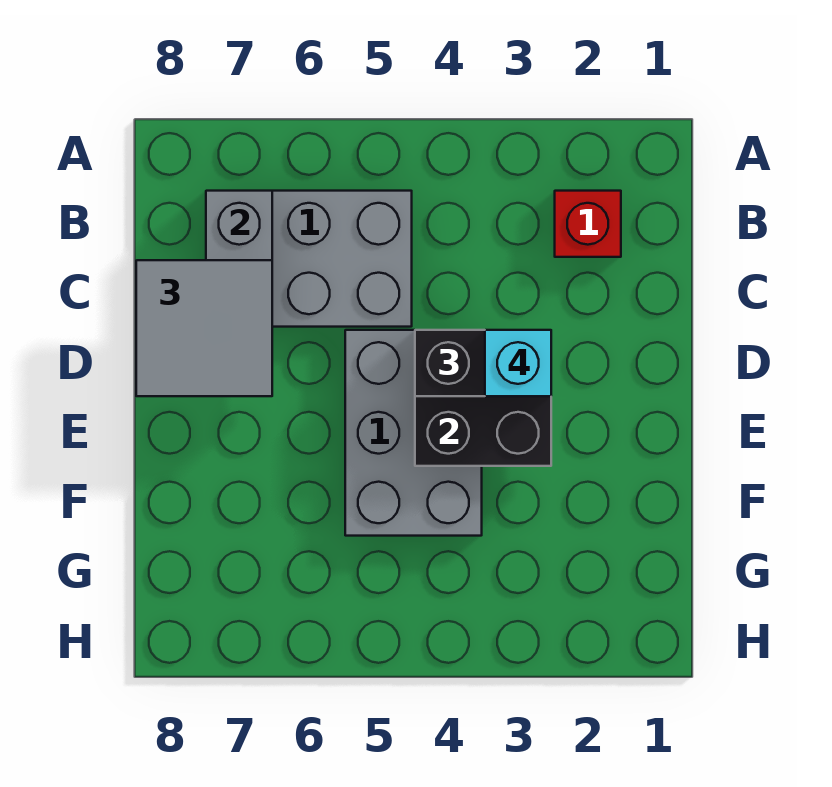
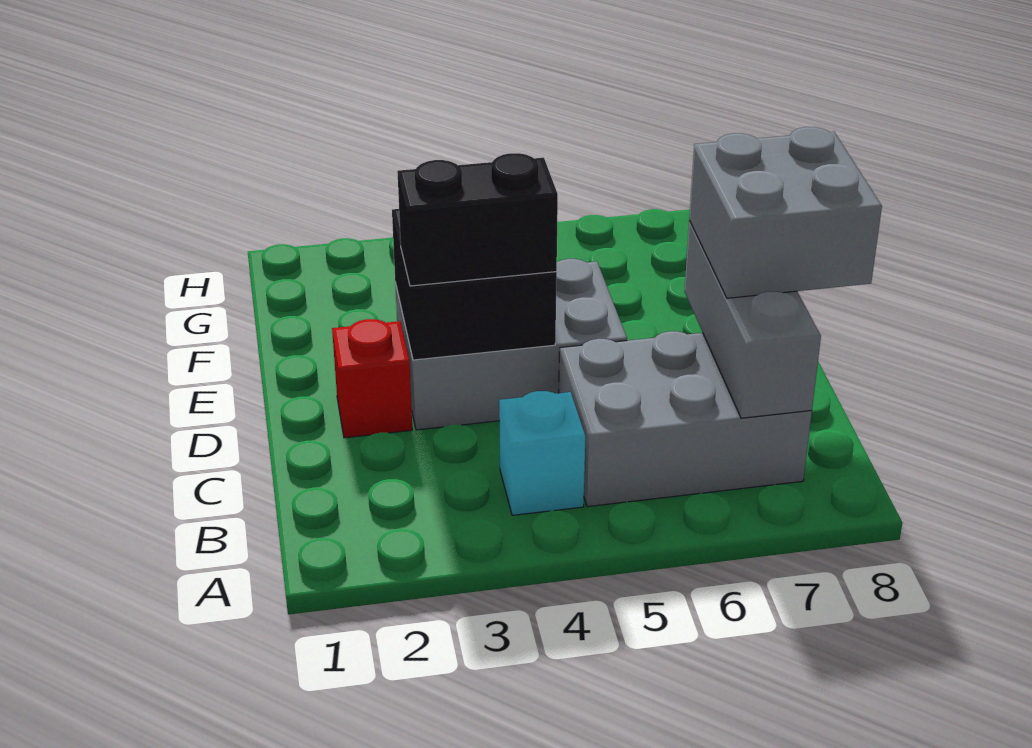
red 1x1 brick [555,191,621,257] -> red 1x1 brick moved to [332,319,412,438]
grey 2x2 tile [136,260,272,396] -> grey 2x2 brick [689,127,882,298]
cyan 1x1 brick [485,330,551,396] -> cyan 1x1 brick moved to [499,391,586,515]
grey 2x3 brick [345,330,482,536] -> grey 2x3 brick turned to [395,259,627,430]

